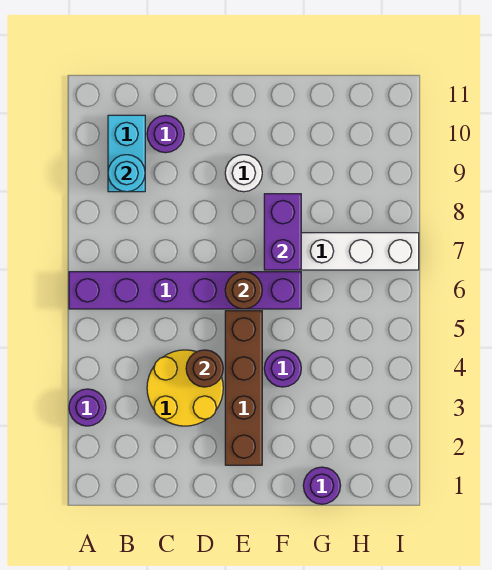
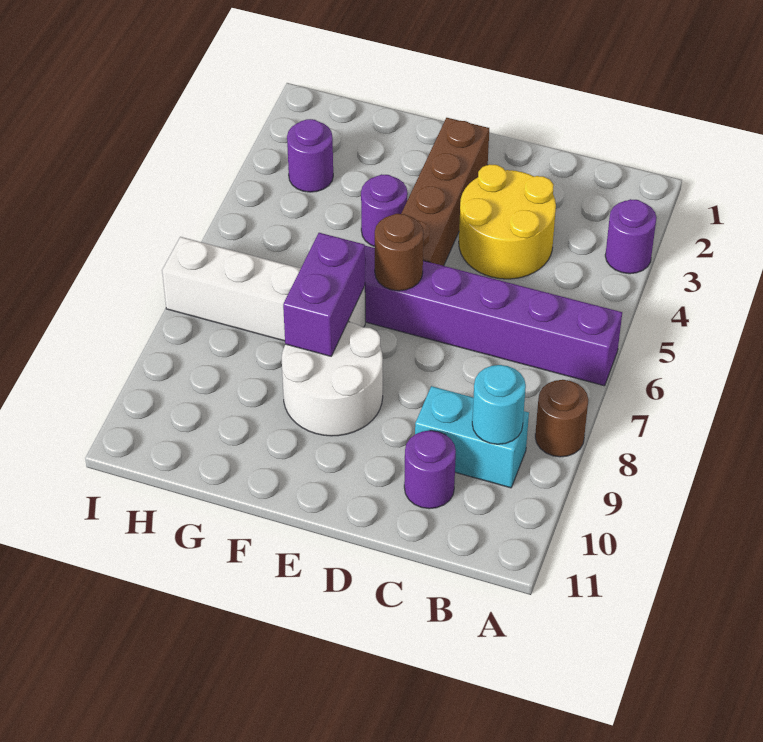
cyan 1x2 brick [108,115,145,192] -> cyan 1x2 brick turned to [415,386,529,488]
brown 1x1 round brick [186,350,223,387] -> brown 1x1 round brick moved to [535,380,588,457]
white 1x1 round brick [225,155,262,192] -> white 2x2 round brick [282,322,383,436]
purple 1x1 round brick [303,467,341,504] -> purple 1x1 round brick moved to [287,119,333,192]

